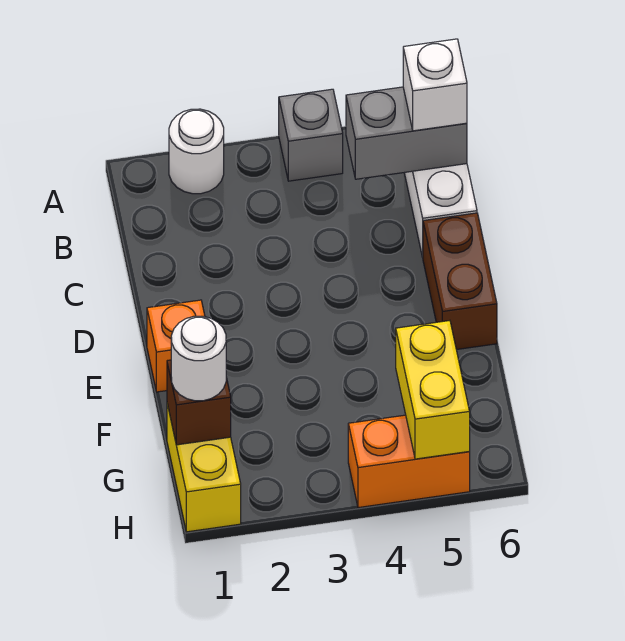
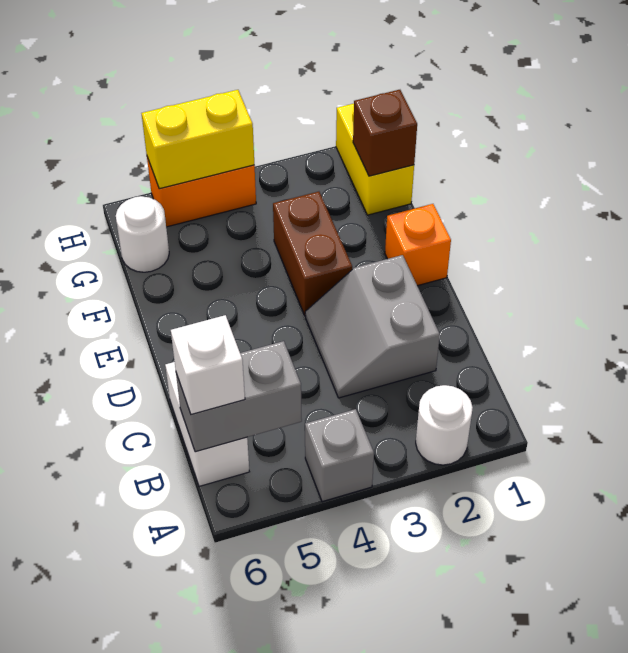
none -> grey 2x2 slope [305,255,440,398]
brown 1x2 brick [423,213,497,350] -> brown 1x2 brick moved to [273,192,352,316]
white 1x1 round brick [171,316,226,401] -> white 1x1 round brick moved to [116,196,169,272]
yellow 1x2 brick [396,321,470,459] -> yellow 1x2 brick turned to [141,90,254,189]

